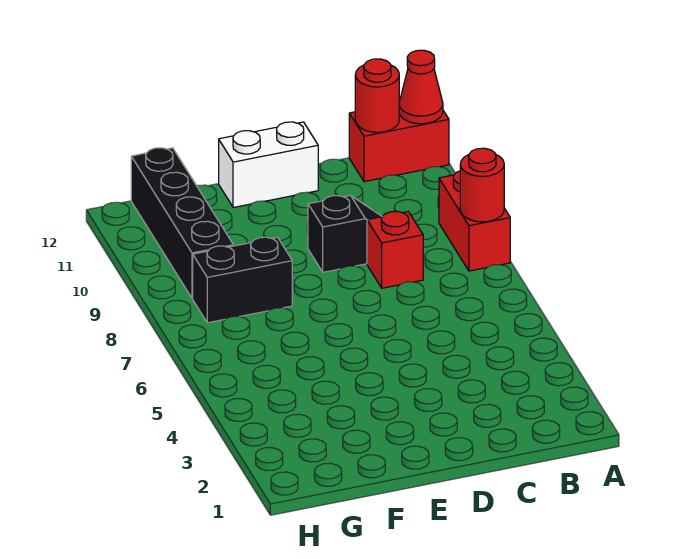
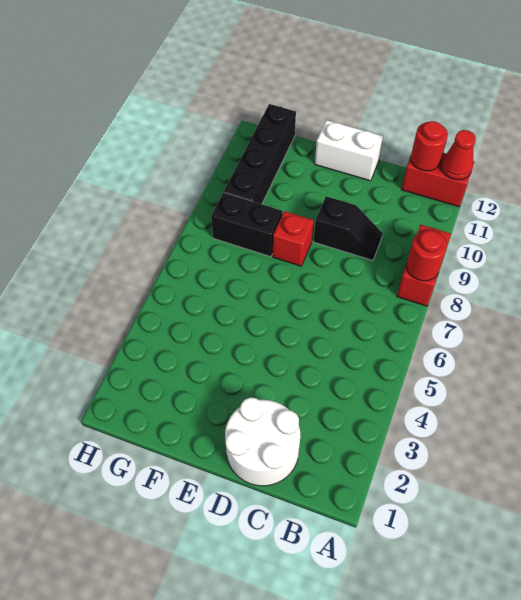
none -> white 2x2 round brick [225,398,300,486]
red 1x1 brick [367,211,423,288] -> red 1x1 brick moved to [273,211,314,266]

